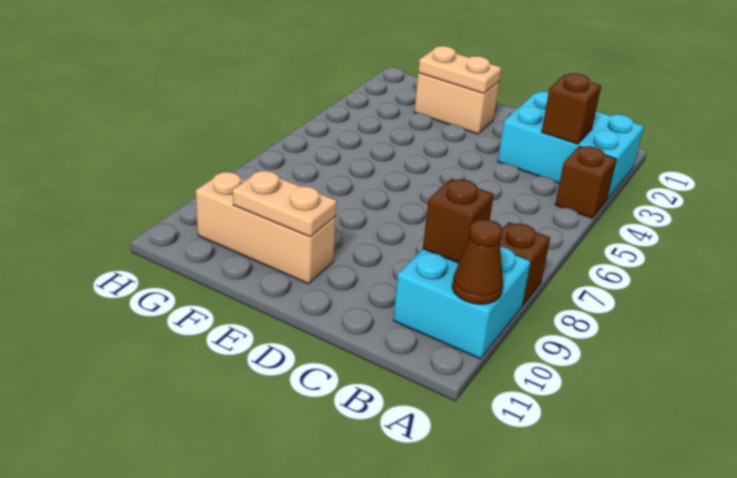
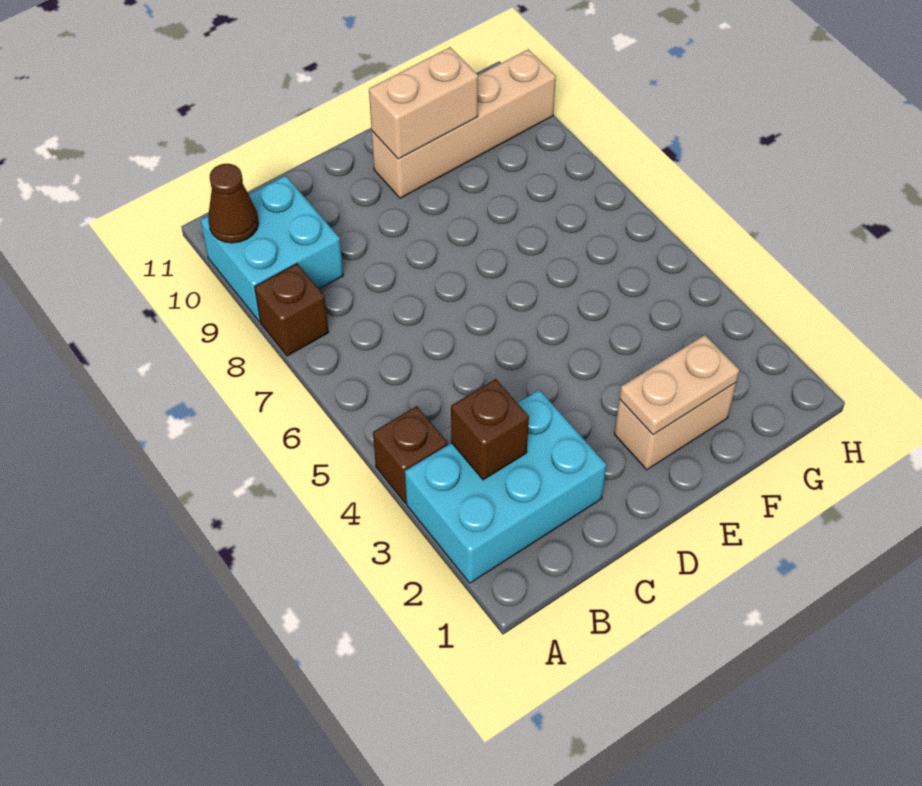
brown 1x1 brick [423,179,494,263] -> none
tan 1x3 brick [196,172,336,284] -> tan 1x4 brick [372,49,556,198]
tan 1x2 plate [233,170,337,237] -> tan 1x2 brick [369,47,478,159]

